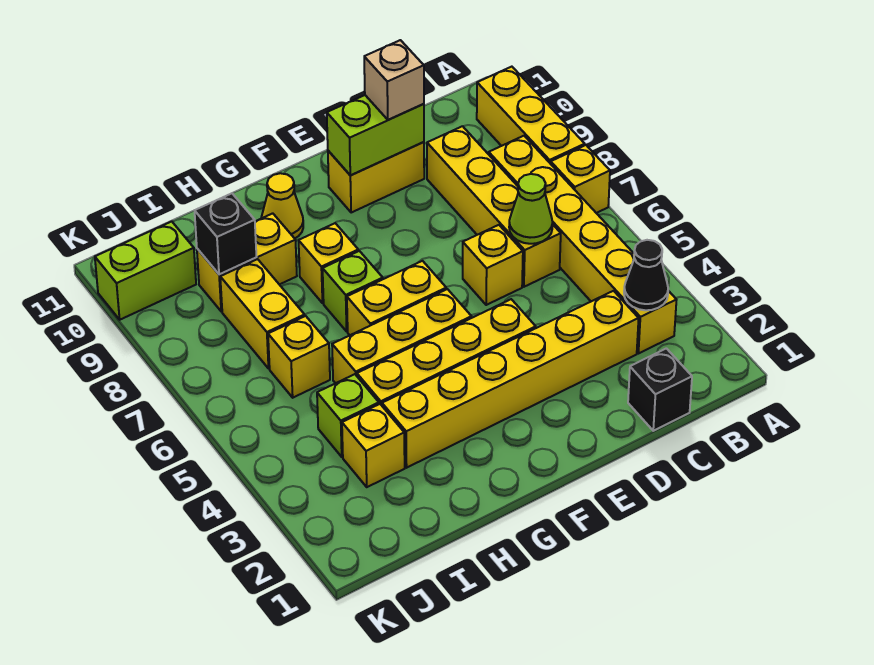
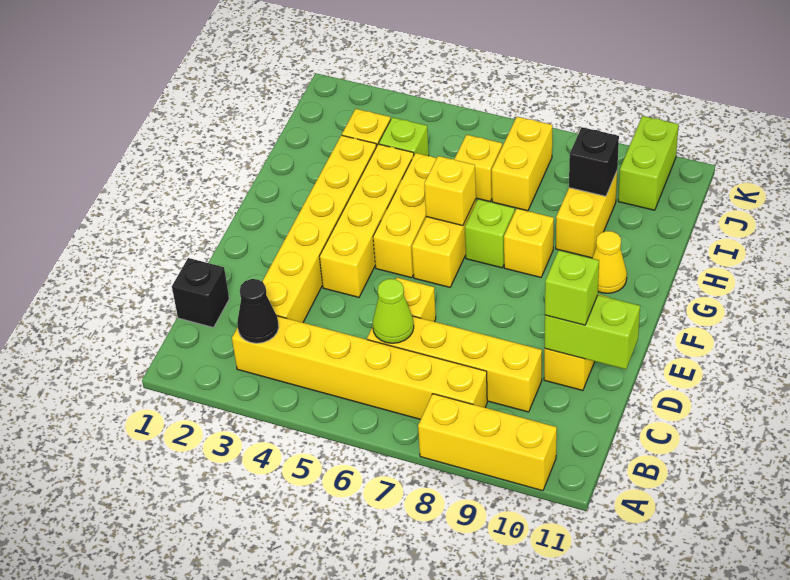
yellow 1x1 brick [551,145,610,213] -> yellow 1x1 brick moved to [424,156,476,226]
lime 1x2 brick [327,95,424,175] -> lime 1x2 brick turned to [545,295,640,369]
tan 1x1 brick [364,40,424,120] -> lime 1x1 brick [545,250,599,325]
yellow 1x2 brick [220,259,305,368] -> yellow 1x2 brick turned to [492,117,553,211]

